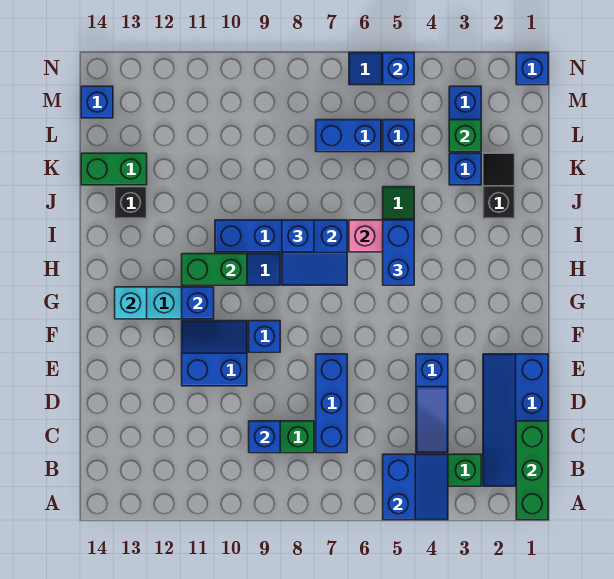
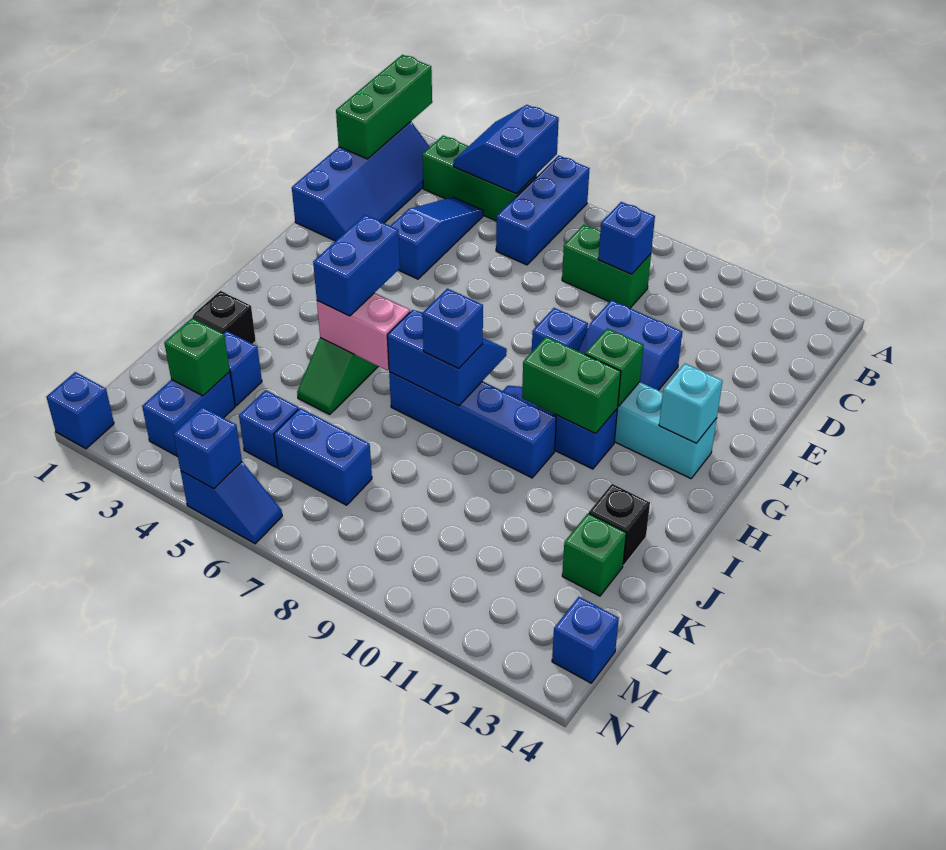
blue 1x3 brick [316,354,347,453] -> blue 1x3 brick moved to [496,155,590,265]
blue 1x1 brick [182,287,214,319] -> green 1x1 brick [585,328,644,406]
green 1x2 brick [81,153,147,185] -> green 1x1 brick [562,513,626,596]

